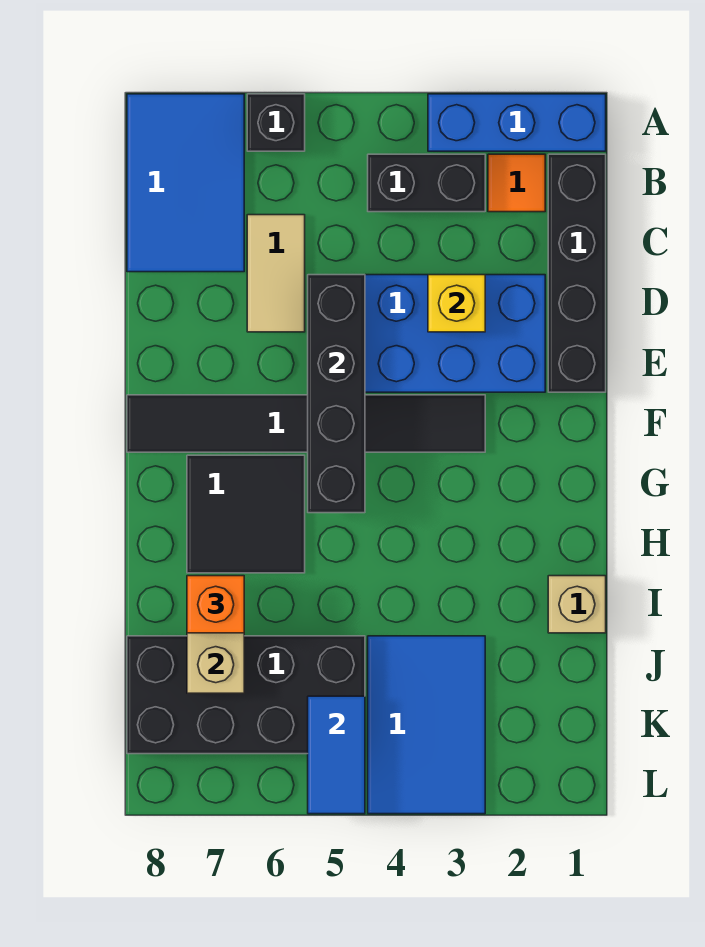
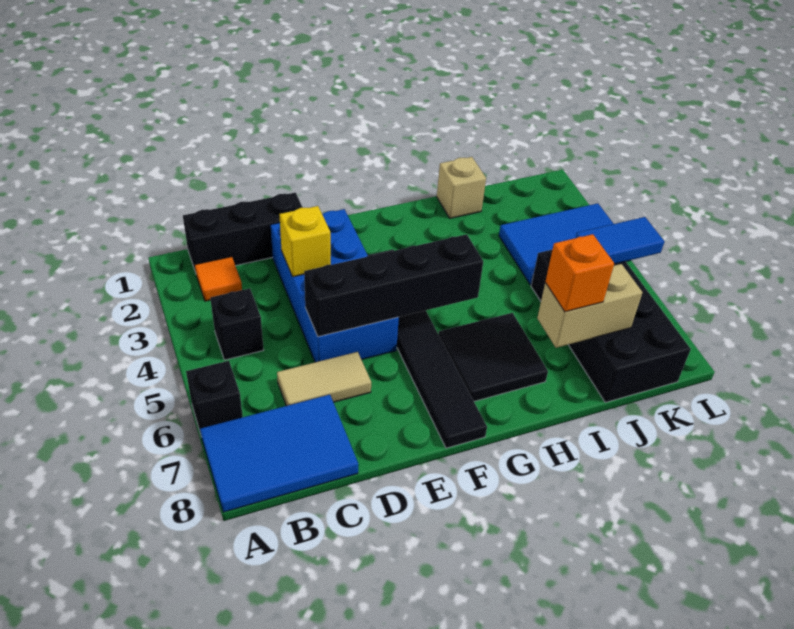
blue 1x3 brick [428,94,606,151] -> none
black 1x4 brick [548,154,606,392] -> black 1x3 brick [183,193,303,272]
black 1x2 brick [368,154,485,212] -> black 1x1 brick [210,288,264,360]

